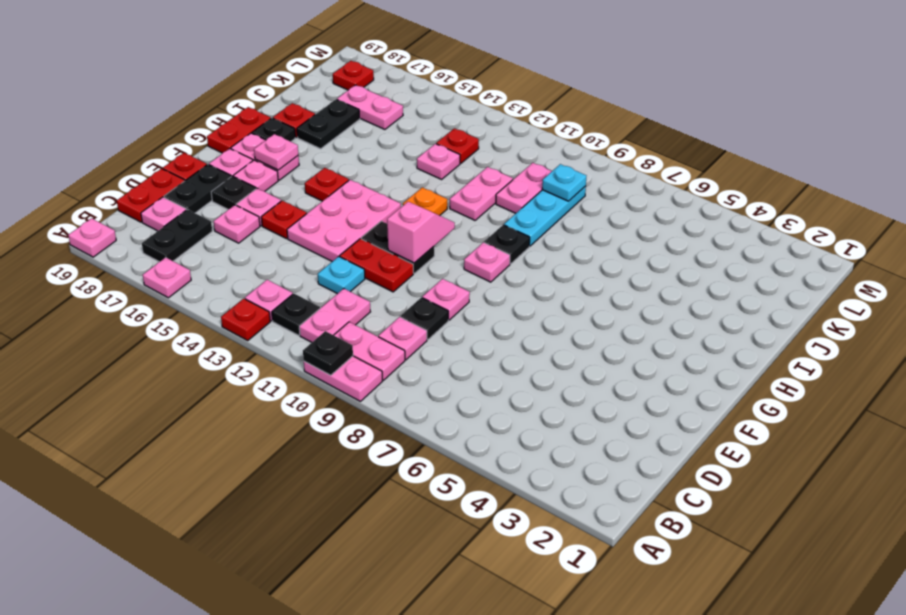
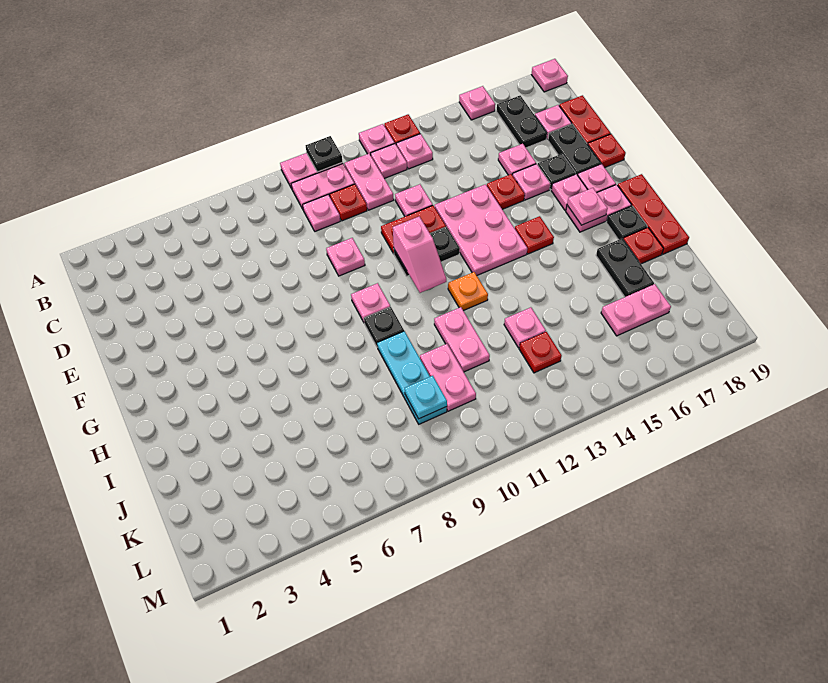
none -> pink 1x1 plate [359,124,395,155]
black 1x1 plate [272,294,320,335] -> pink 1x1 plate [371,144,407,179]
black 1x1 plate [401,298,448,340] -> none
cyan 1x1 plate [318,256,365,294] -> pink 1x1 plate [395,184,433,216]
red 1x2 plate [207,107,271,153] -> red 1x3 plate [618,174,689,254]
red 1x1 plate [333,61,374,90] -> red 1x1 plate moved to [330,184,367,221]

